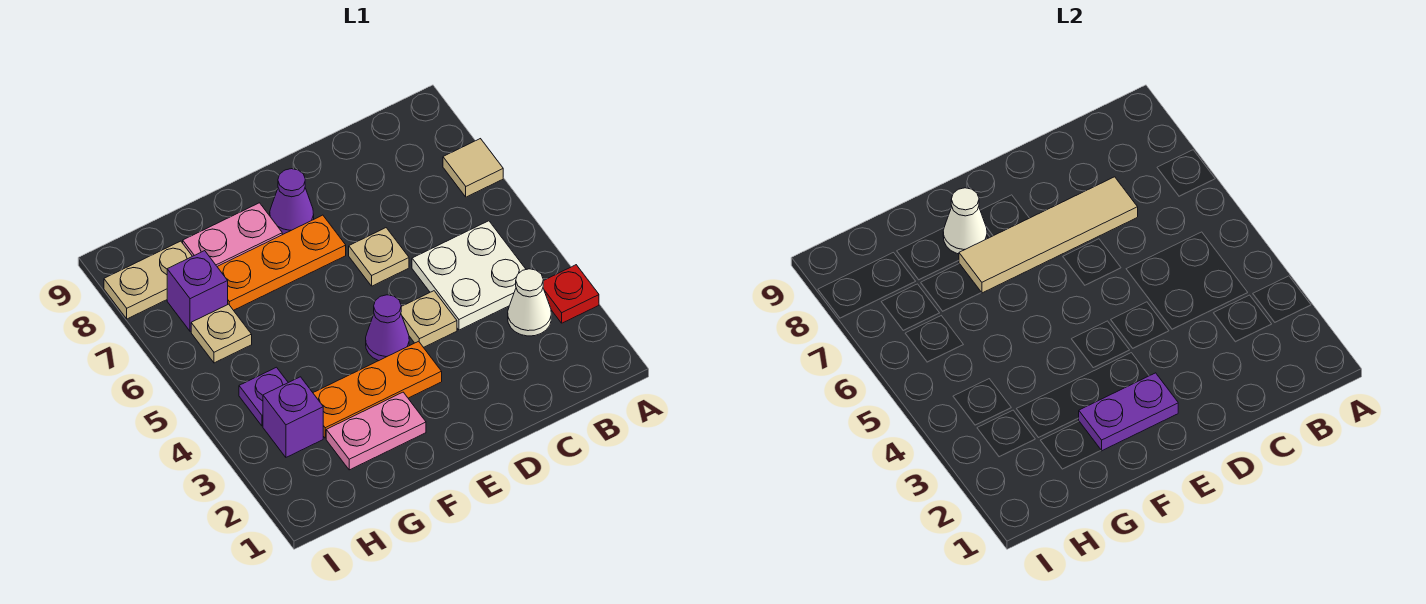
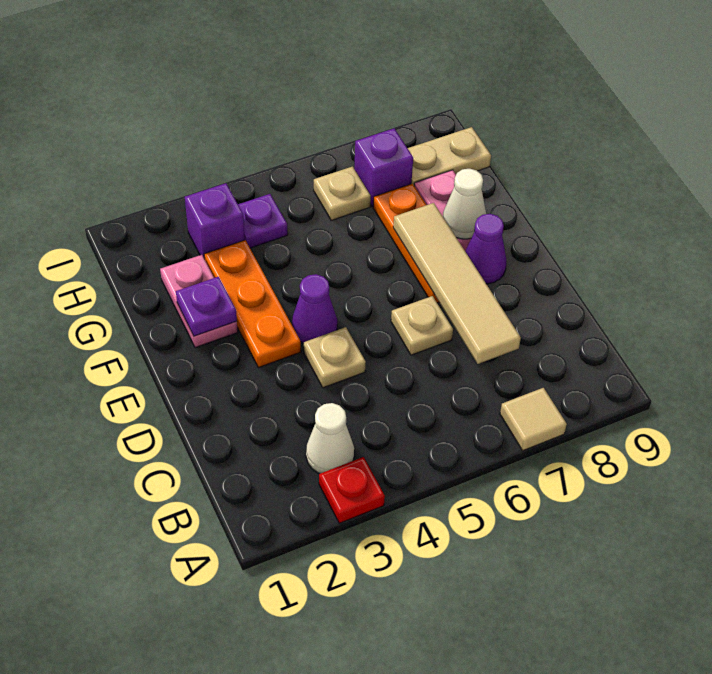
white 2x2 plate [412,221,526,330] -> none
purple 1x2 plate [1079,373,1178,451] -> purple 1x1 plate [176,277,237,336]
tan 1x2 plate [104,241,192,319] -> tan 1x2 plate turned to [408,127,491,185]

